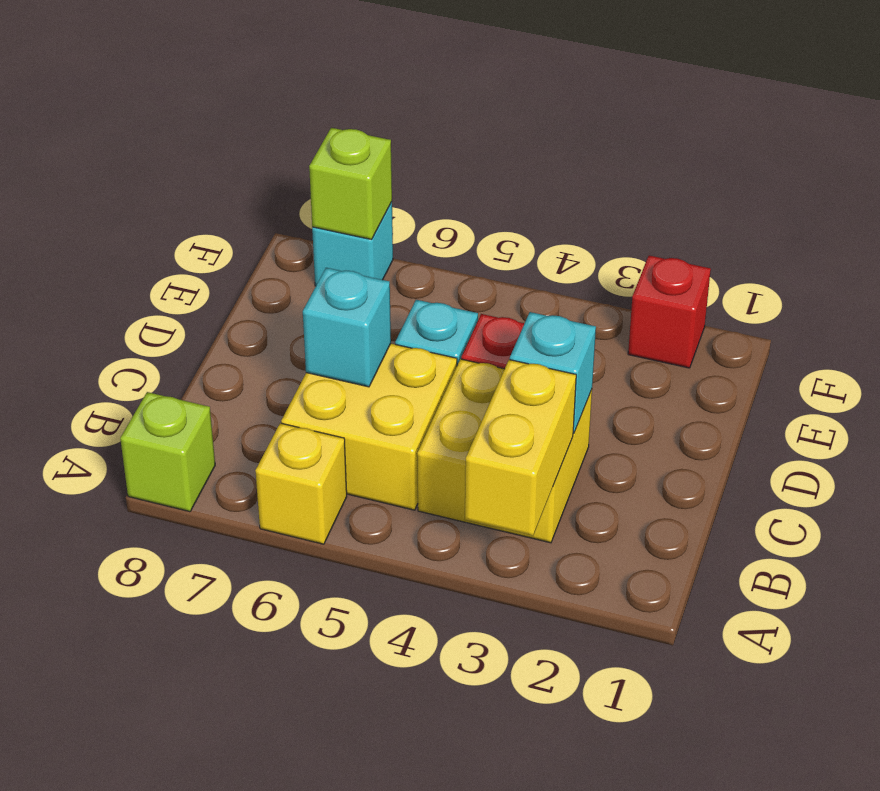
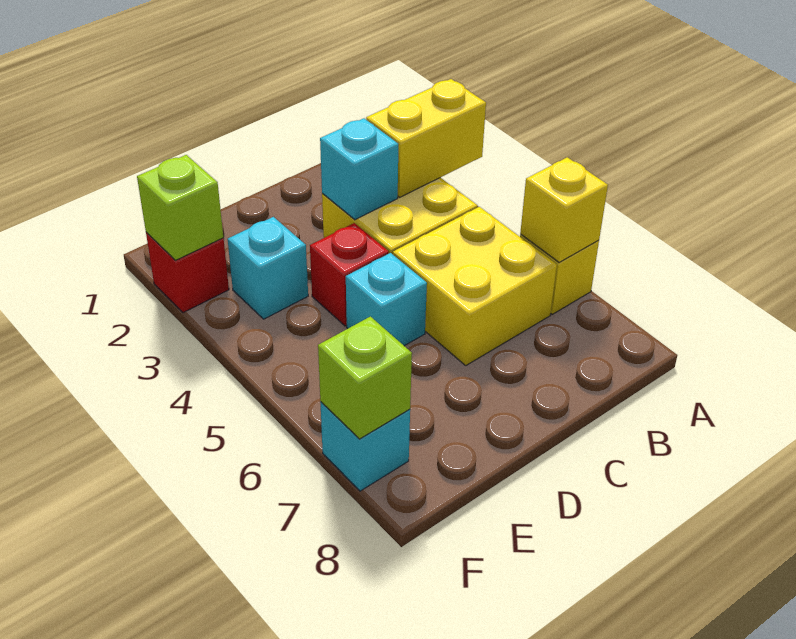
none -> yellow 1x1 brick [520,157,608,262]
lime 1x1 brick [120,392,215,512] -> lime 1x1 brick moved to [137,155,223,260]
cyan 1x1 brick [303,268,391,387] -> cyan 1x1 brick moved to [228,217,308,319]

